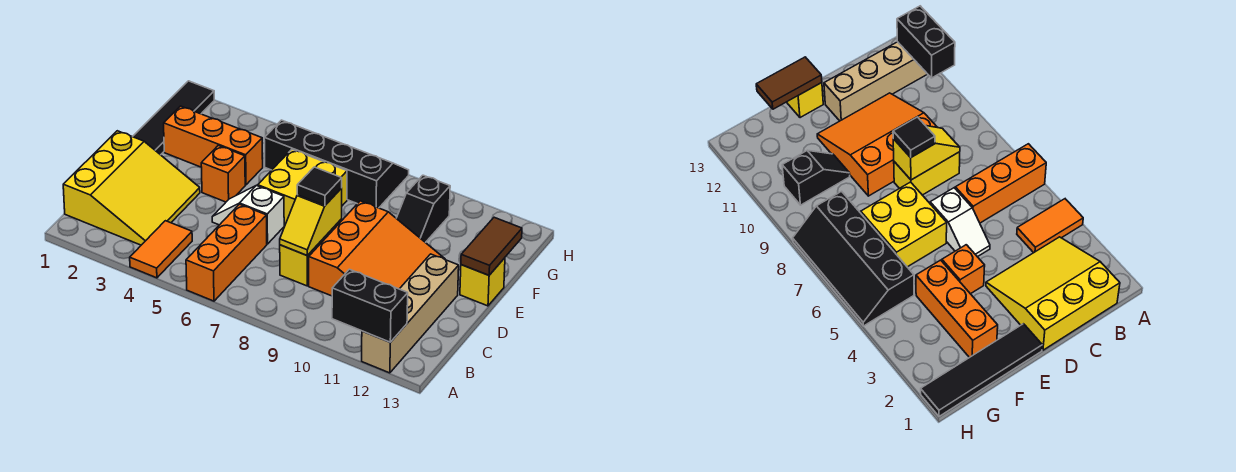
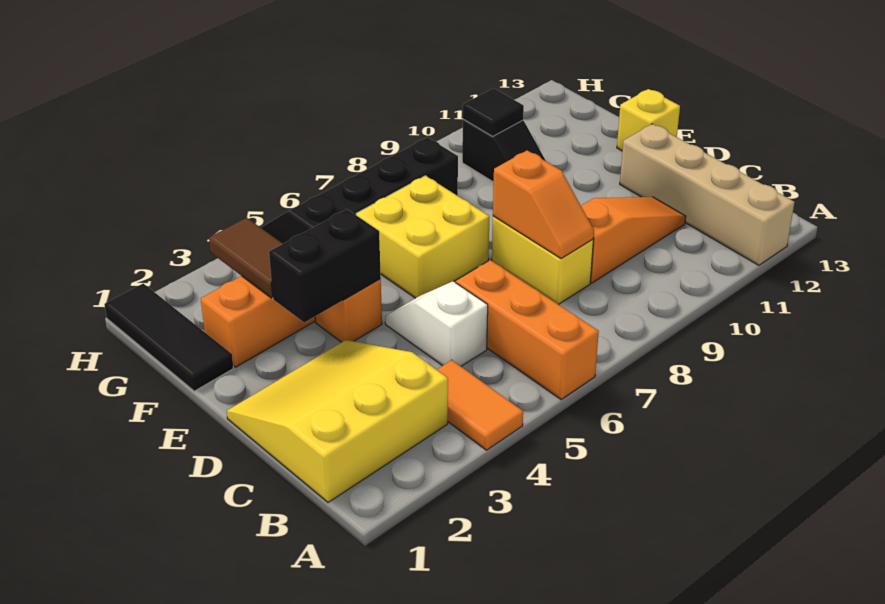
black 1x2 brick [332,269,408,342] -> black 1x2 brick moved to [269,209,381,323]
yellow 3x3 slope [63,131,200,245] -> yellow 3x3 slope turned to [227,340,448,502]
yellow 1x2 slope [280,188,342,255] -> orange 1x2 slope [493,150,594,259]
orange 3x3 slope [309,201,445,296] -> orange 1x3 slope [581,197,686,283]
white 1x2 slope [212,185,284,244] -> white 1x2 slope turned to [385,281,488,366]
black 1x1 tile [297,167,342,205] -> black 1x1 tile moved to [463,88,524,136]
black 1x4 tile [133,81,214,155] -> black 1x3 tile [104,283,233,391]
brown 1x2 tile [461,217,522,275] -> brown 1x2 tile moved to [209,218,283,298]

